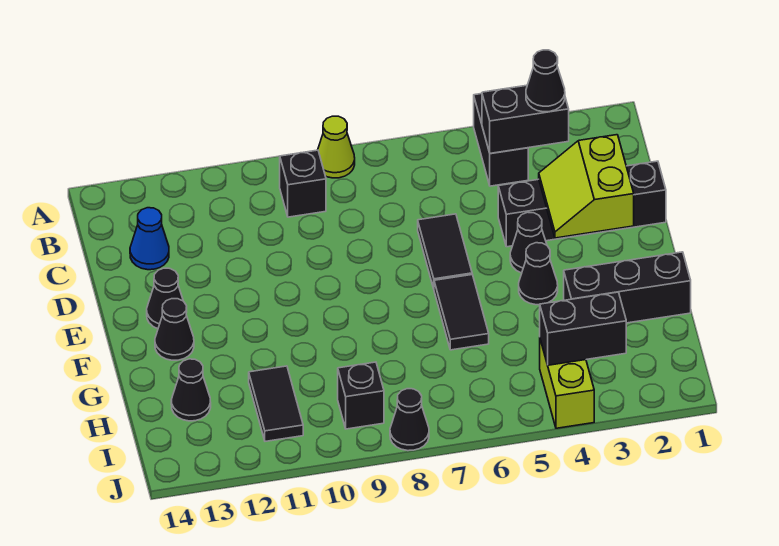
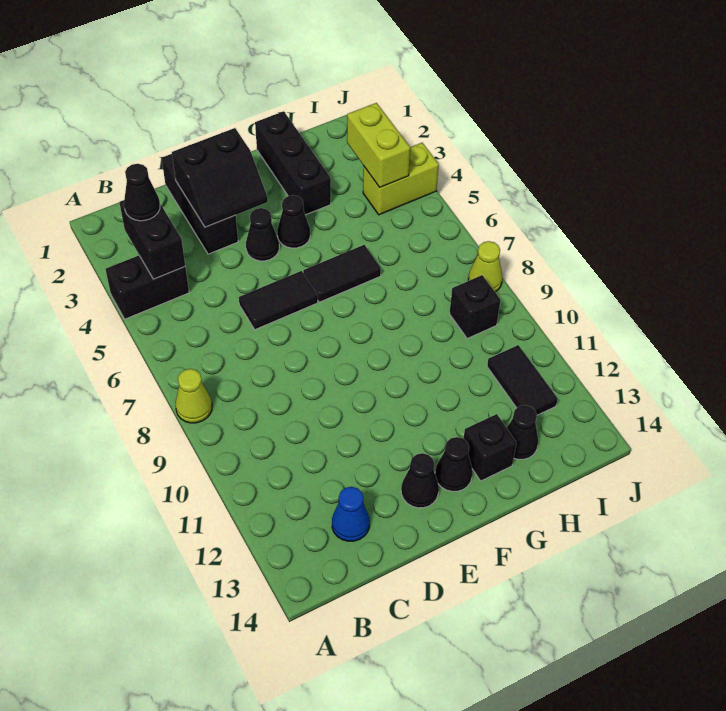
black 1x1 brick [280,150,326,217] -> black 1x1 brick moved to [463,414,517,481]
black 1x4 brick [498,161,666,247] -> black 1x3 brick [162,154,238,254]
lime 2x2 slope [539,135,634,238] -> black 2x2 slope [172,128,268,227]
black 1x2 tile [249,366,303,441] -> black 1x2 tile turned to [487,345,558,415]
black 1x2 brick [540,292,626,365] -> lime 1x2 brick [347,103,410,187]
black 1x1 cone [390,389,429,451] -> lime 1x1 cone [468,241,502,292]

